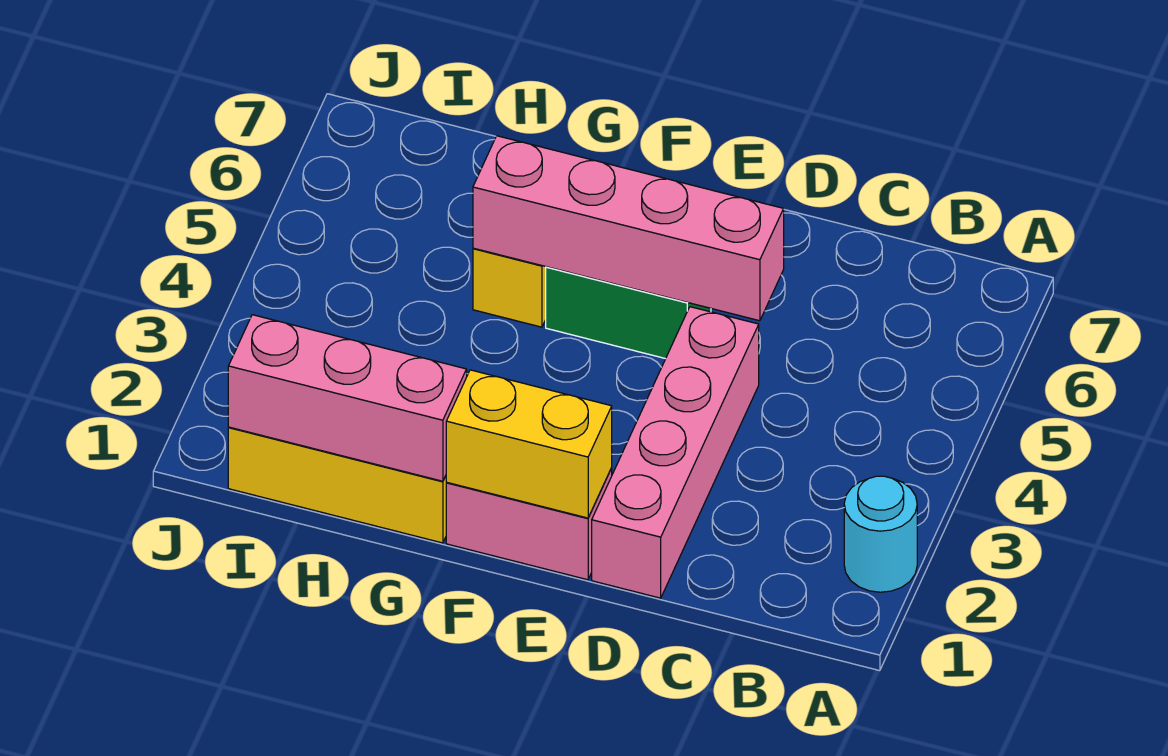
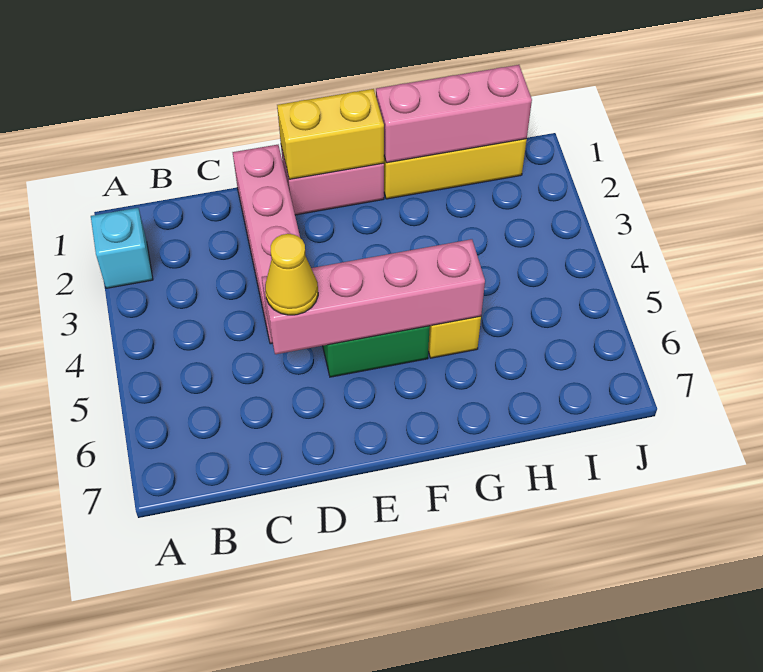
cyan 1x1 round brick [844,476,917,592] -> cyan 1x1 brick [91,208,153,288]
none -> yellow 1x1 cone [265,234,318,315]

